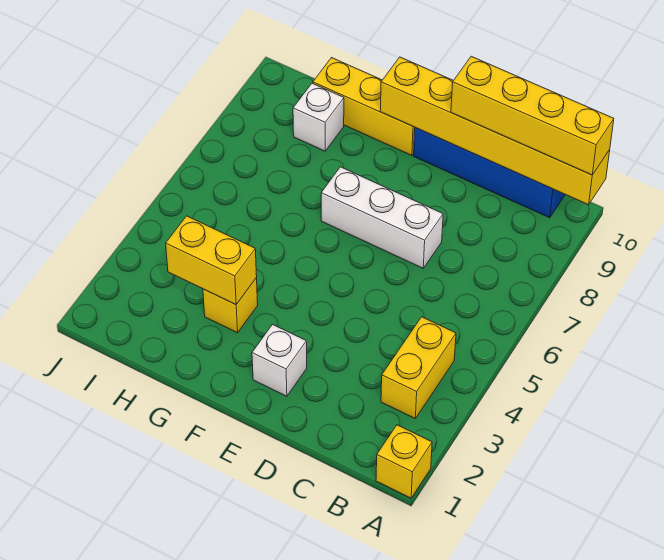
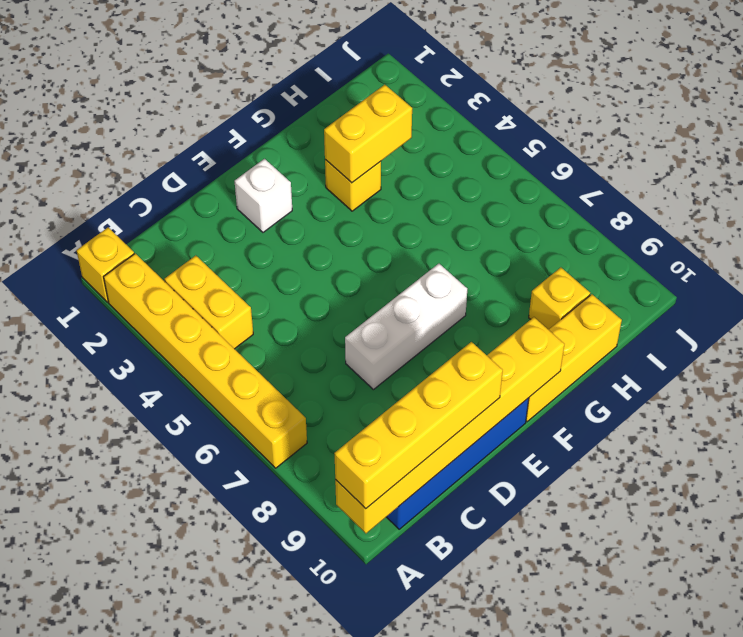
none -> yellow 1x6 brick [104,254,307,468]
white 1x1 brick [293,83,344,151] -> yellow 1x1 brick [529,268,590,330]

